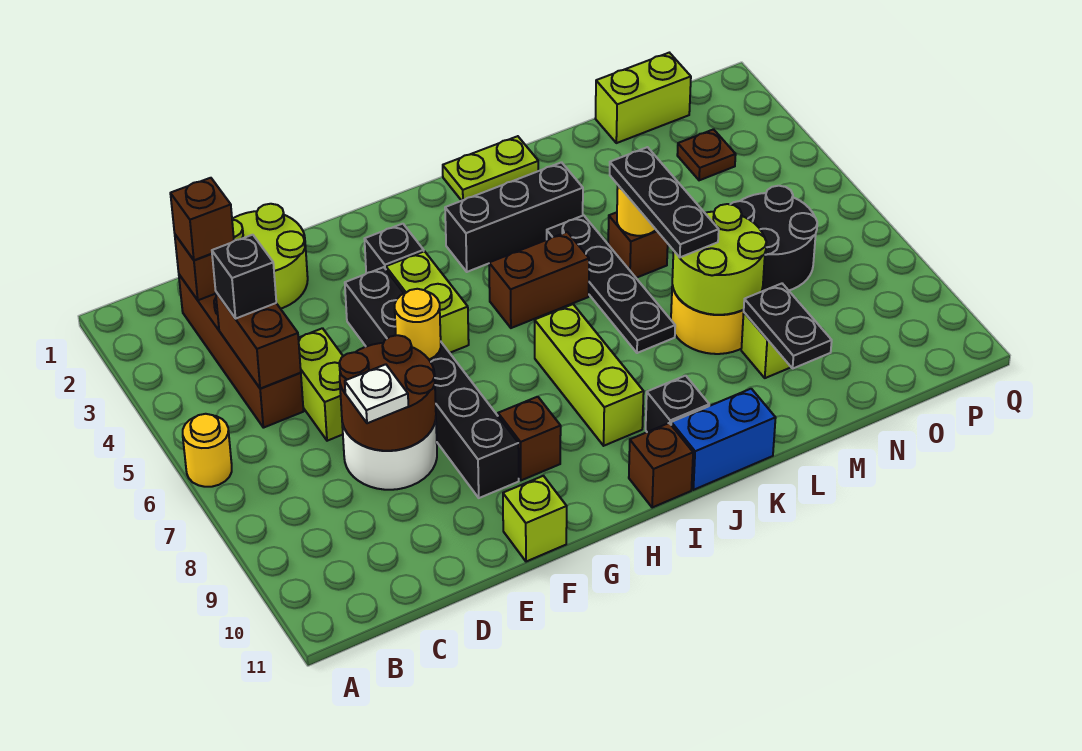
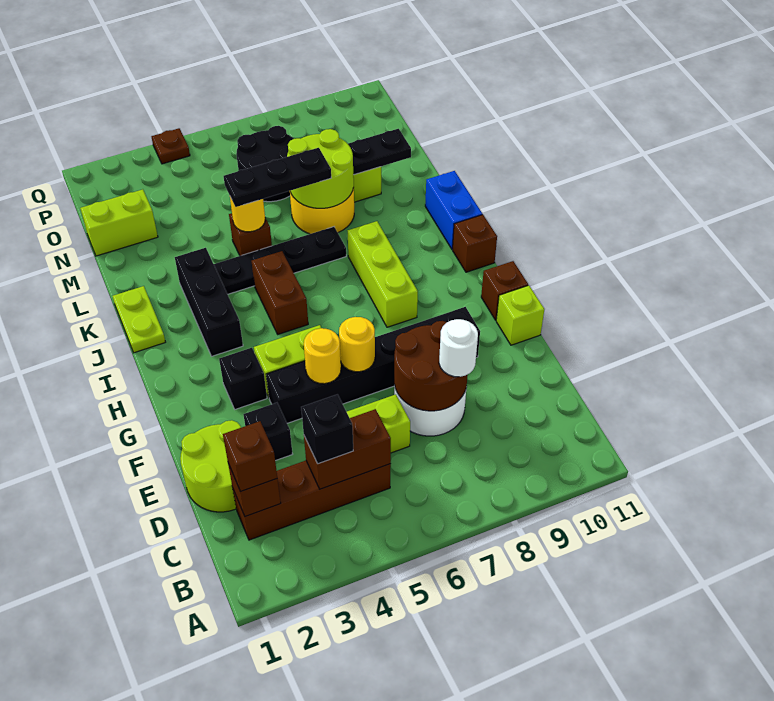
yellow 1x1 round brick [183,414,232,487] -> yellow 1x1 round brick moved to [304,328,341,384]
white 1x1 plate [345,364,408,423] -> white 1x1 round brick [439,319,478,377]
brown 1x1 brick [498,397,561,480] -> brown 1x1 brick moved to [481,261,528,320]
lime 1x3 brick [535,304,644,446] -> lime 1x3 brick turned to [348,221,418,327]
black 1x1 brick [646,376,709,432] -> black 1x1 brick moved to [243,403,292,461]
lime 1x2 brick [595,53,691,143] -> lime 1x2 brick turned to [80,189,158,256]
brown 1x1 plate [677,129,736,180] -> brown 1x1 plate moved to [151,128,190,164]

